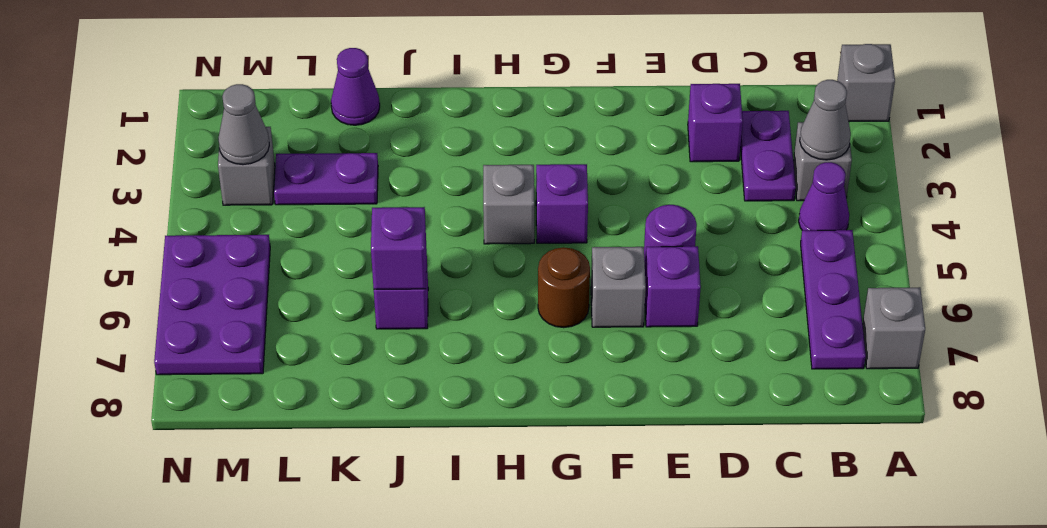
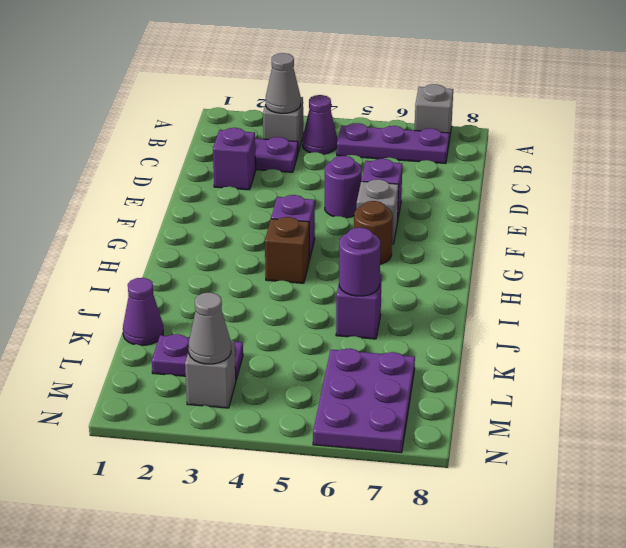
grey 1x1 brick [837,44,895,122] -> none
grey 1x1 brick [483,165,534,244] -> brown 1x1 brick [265,217,309,283]
purple 1x1 brick [371,207,426,289] -> purple 1x1 round brick [339,228,380,296]
purple 1x2 plate [274,153,378,205] -> purple 1x2 plate turned to [152,334,243,379]
purple 2x3 plate [154,235,270,375] -> purple 2x3 plate turned to [313,349,415,453]

